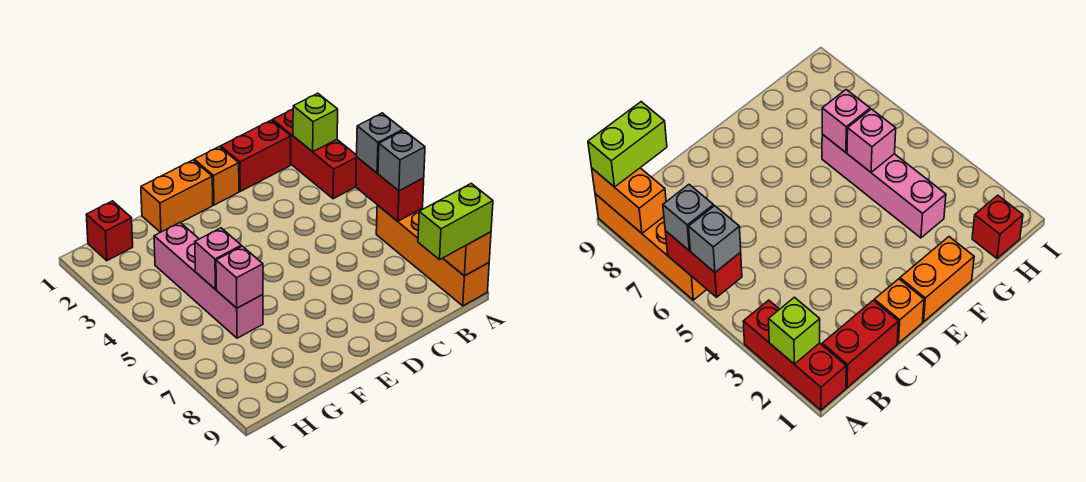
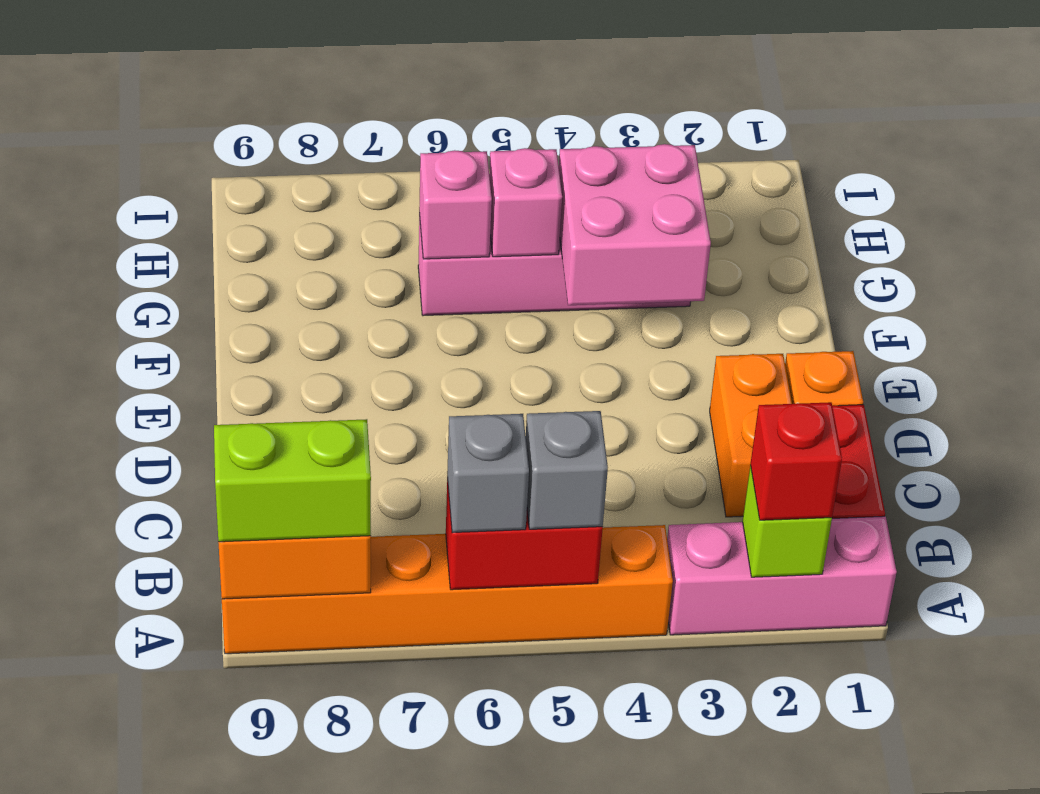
red 1x3 brick [273,109,357,199] -> pink 1x3 brick [667,516,897,635]
orange 1x4 brick [376,205,489,306] -> orange 1x6 brick [222,525,673,654]
lime 1x2 brick [418,183,493,260] -> lime 1x2 brick turned to [214,419,371,542]
orange 1x2 brick [141,160,213,232] -> orange 1x2 brick moved to [710,354,792,517]
none -> pink 2x2 brick [559,144,711,305]
red 1x1 brick [86,201,133,261] -> red 1x1 brick moved to [750,402,842,520]

